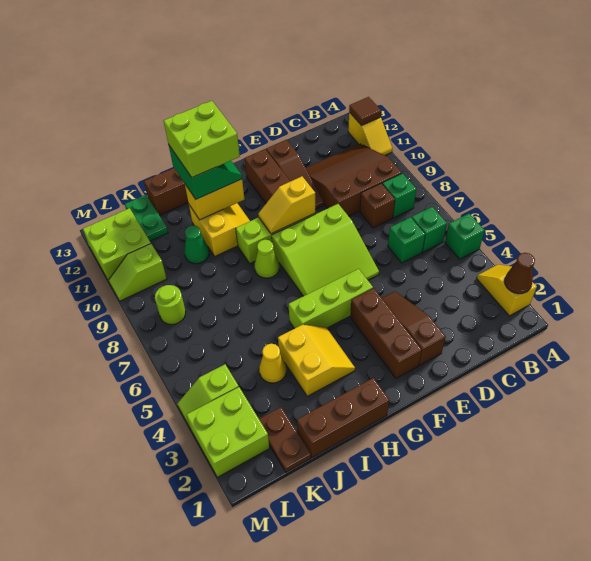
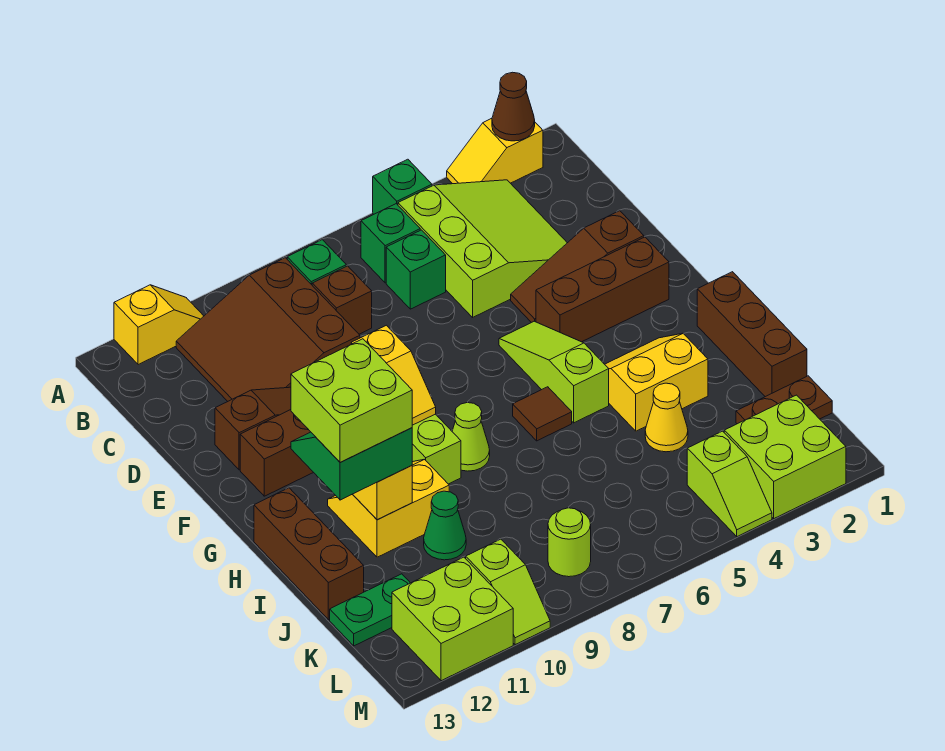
brown 1x1 tile [349,97,381,126] -> brown 1x1 tile moved to [513,387,572,441]
lime 3x3 slope [272,204,379,296] -> lime 3x3 slope moved to [398,180,567,317]
lime 1x3 brick [289,269,373,329] -> lime 1x3 slope [499,321,609,423]

